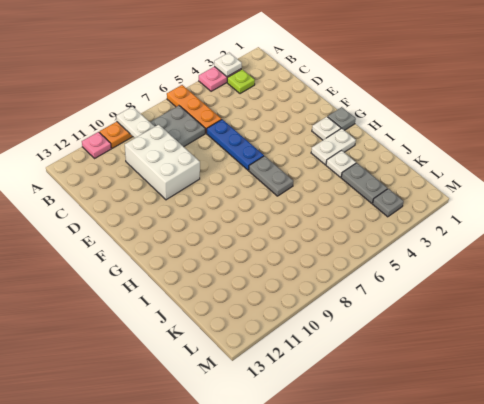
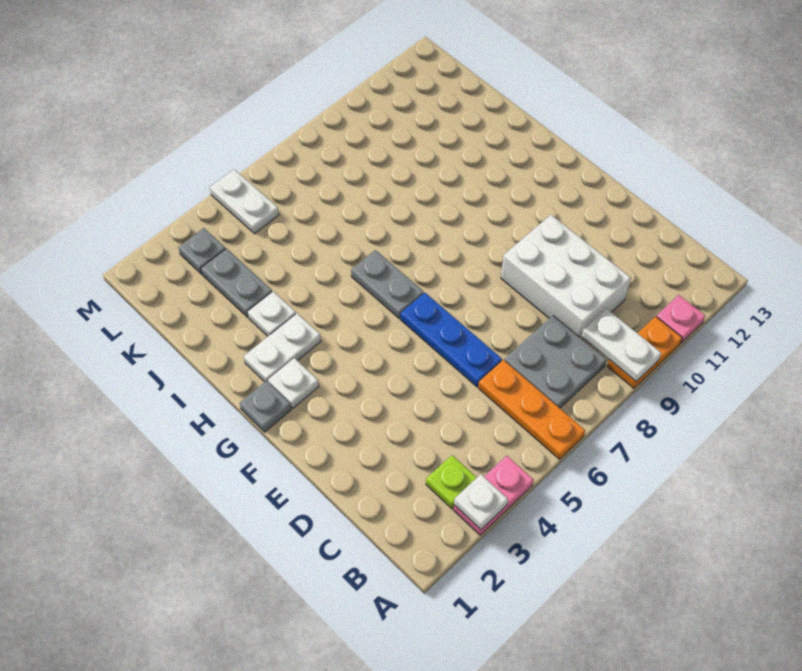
none -> white 1x2 plate [210,169,279,234]

